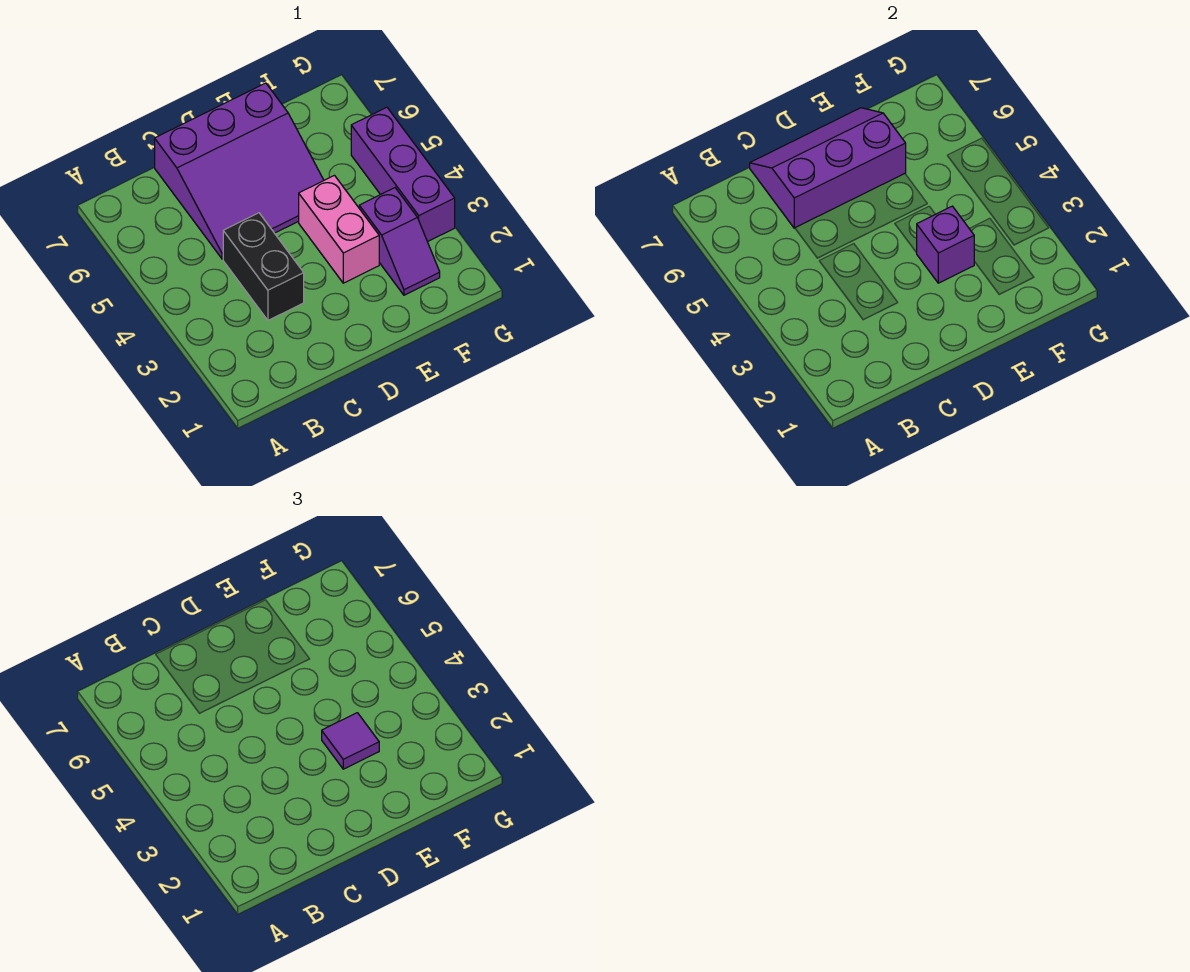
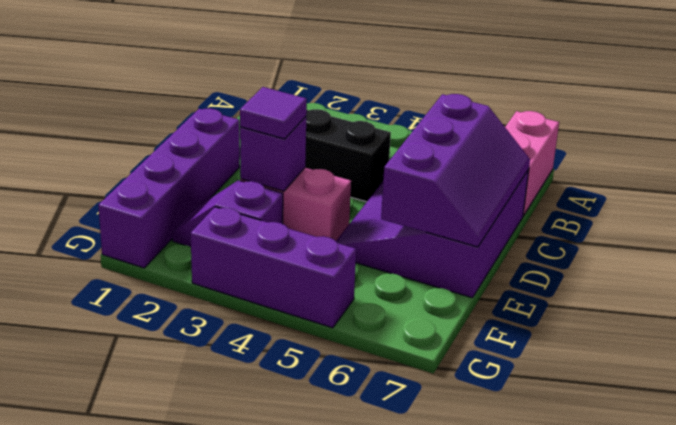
none -> pink 1x2 brick [505,111,559,216]
none -> purple 1x4 brick [98,109,240,268]

